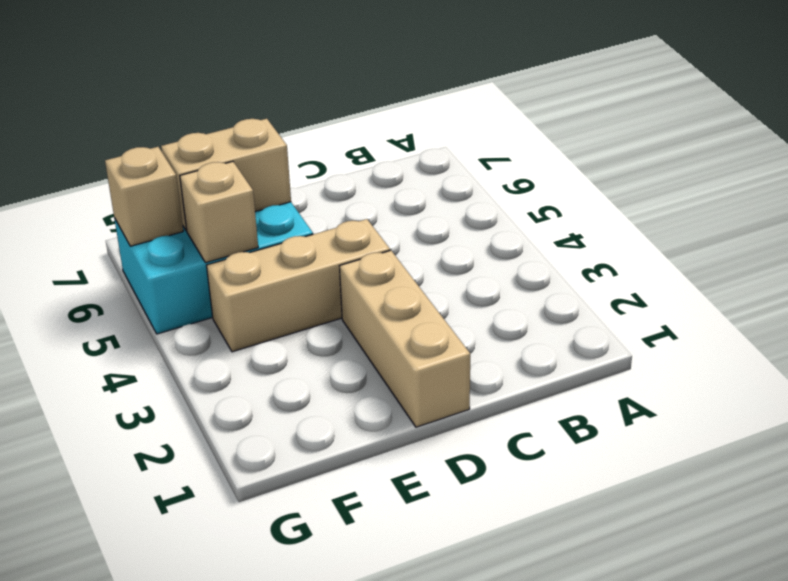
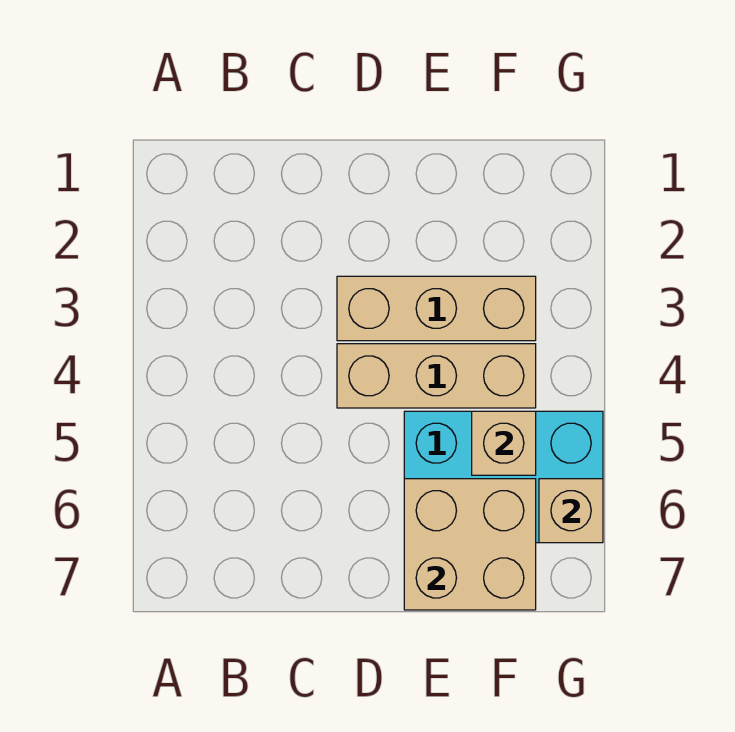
tan 1x3 brick [339,250,470,427] -> tan 1x3 brick turned to [337,276,536,341]
tan 1x2 brick [161,119,291,231] -> tan 2x2 brick [404,479,536,610]

